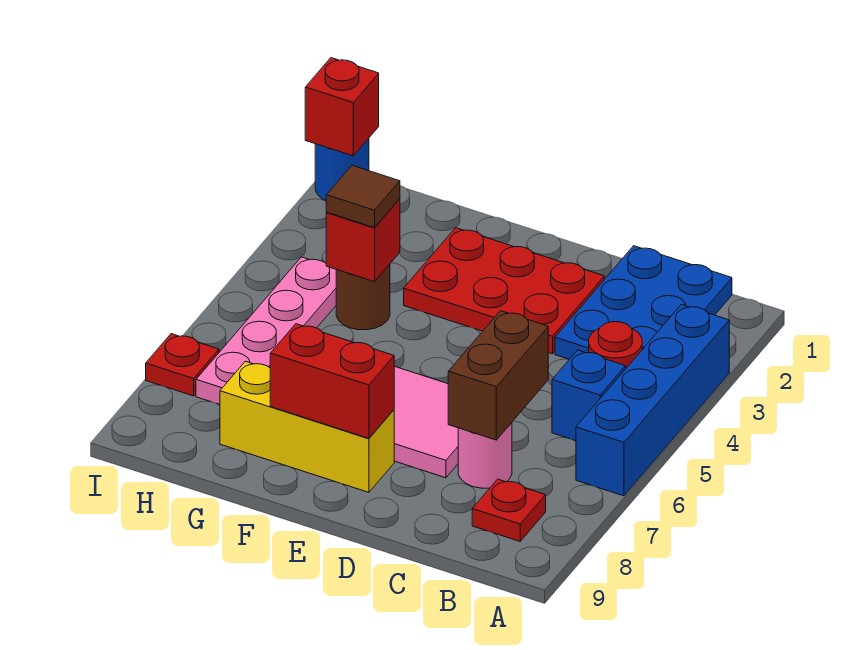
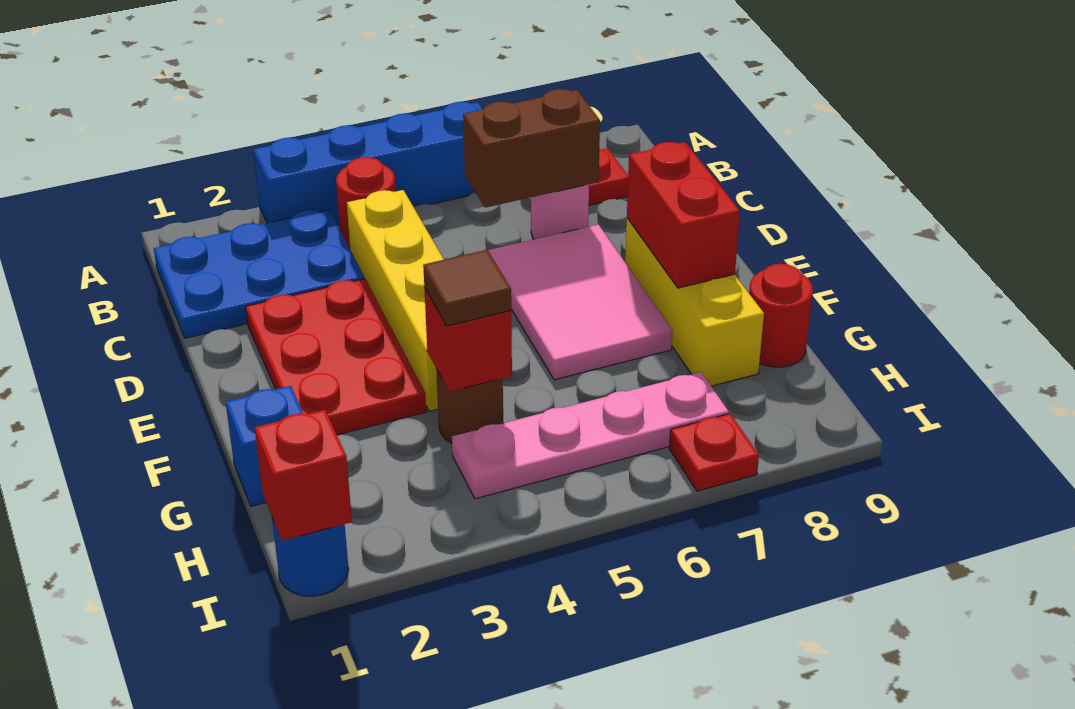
blue 1x1 brick [552,350,626,441] -> blue 1x1 brick moved to [226,386,303,506]
none -> yellow 1x4 brick [347,190,444,411]
none -> red 1x1 round brick [749,264,813,367]

